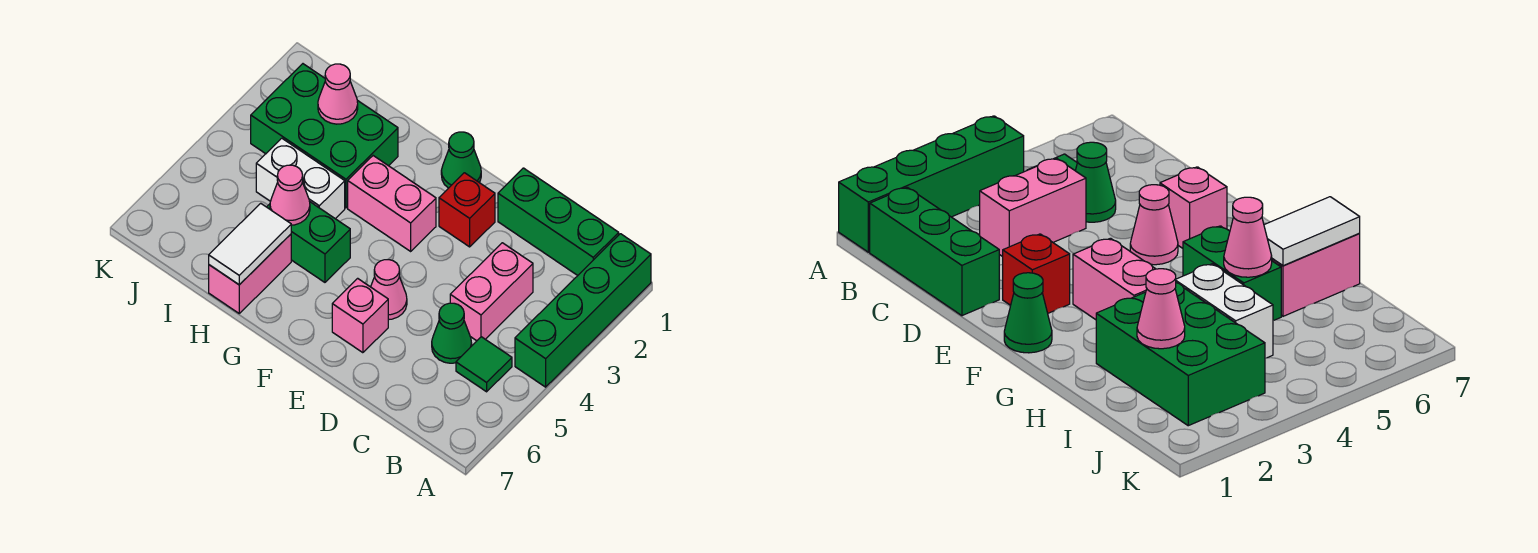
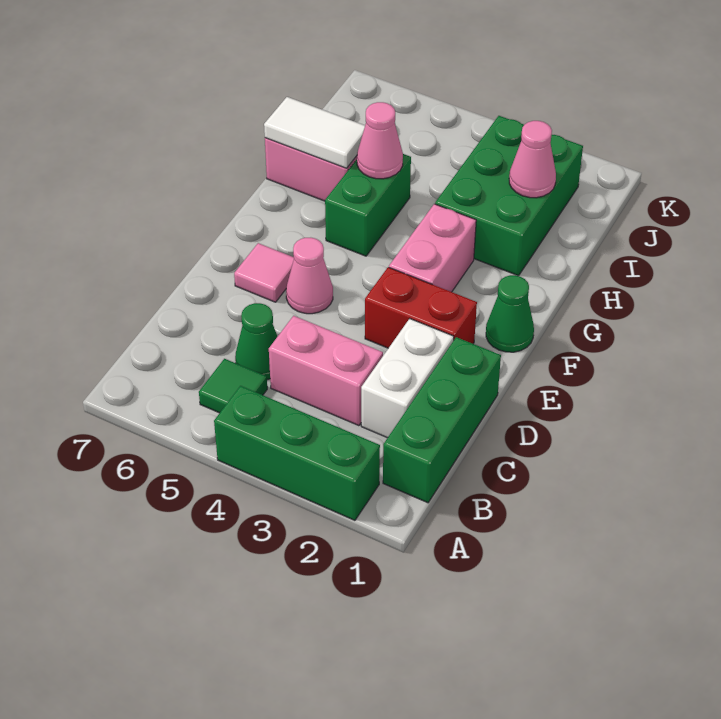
green 1x4 brick [515,234,651,387] -> green 1x3 brick [214,386,380,520]
red 1x1 brick [439,173,495,247] -> red 1x2 brick [365,267,477,348]
pink 1x1 brick [332,278,388,353] -> pink 1x1 tile [234,243,294,302]
white 1x2 brick [256,138,345,219] -> white 1x2 brick moved to [361,319,454,438]

